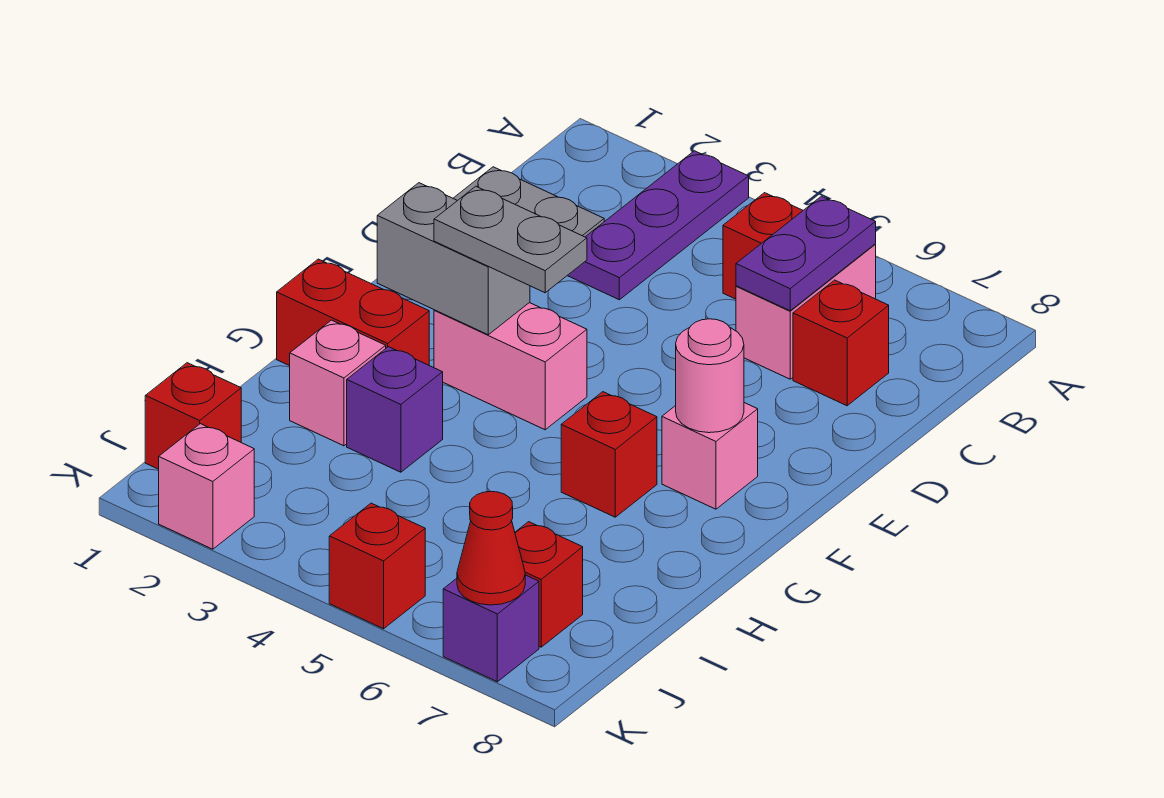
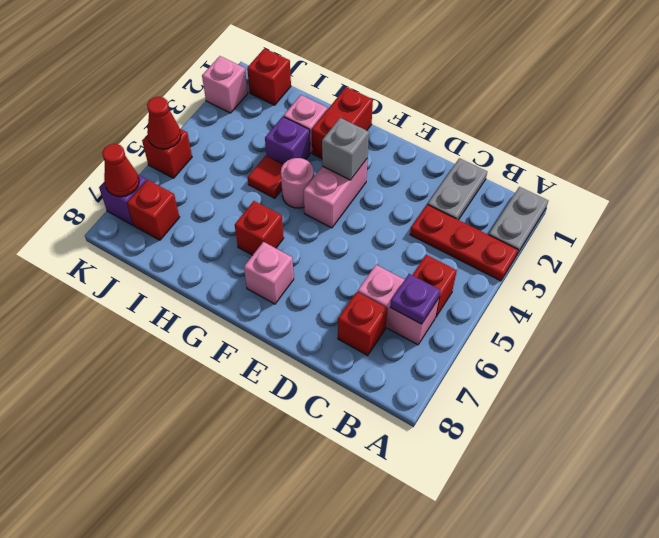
purple 1x3 plate [567,151,749,300] -> red 1x3 plate [410,204,518,281]
purple 1x2 plate [736,196,876,311] -> purple 1x1 plate [390,274,440,324]
grey 1x2 brick [377,183,530,335] -> grey 1x1 brick [322,118,369,180]
grey 1x2 plate [434,186,587,293] -> grey 1x2 plate moved to [489,187,548,254]
pink 1x1 round brick [676,319,744,433] -> pink 1x1 round brick moved to [281,158,314,208]
none -> red 1x1 tile [248,156,283,198]
none -> red 1x1 cone [147,97,181,149]

